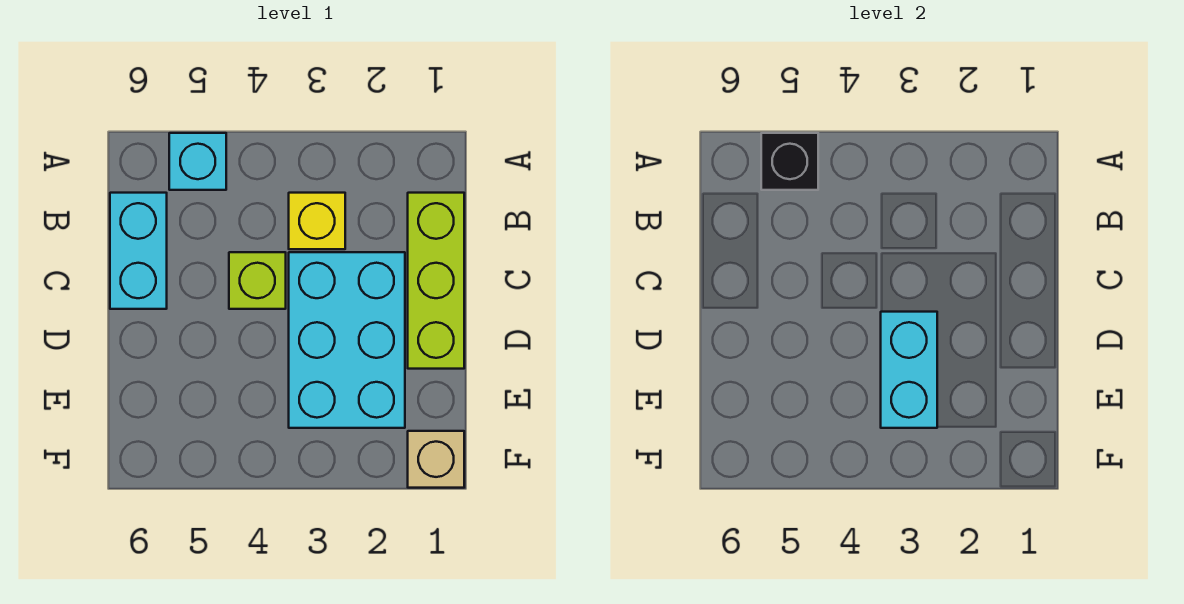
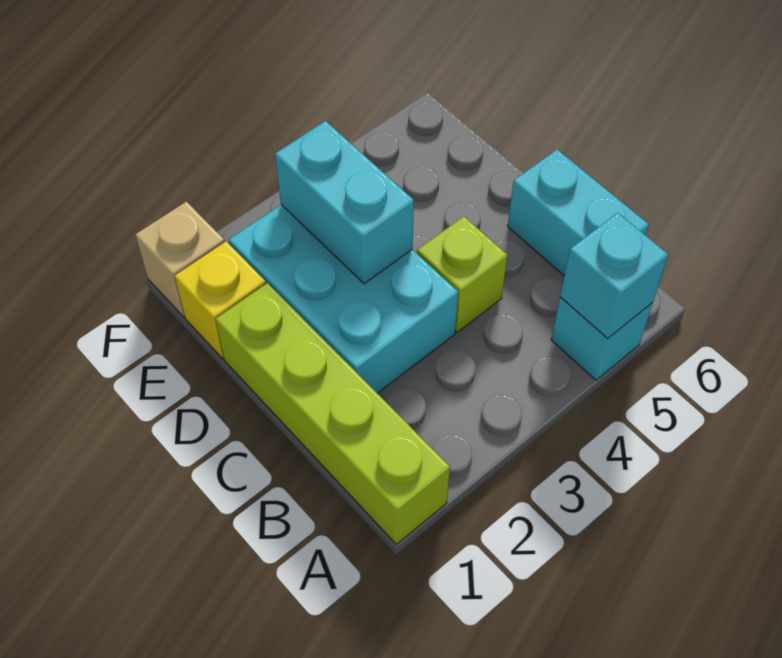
black 1x1 brick [761,133,818,190] -> cyan 1x1 brick [560,213,668,339]
lime 1x3 brick [408,193,464,369] -> lime 1x4 brick [216,283,450,544]
yellow 1x1 brick [289,193,345,249] -> yellow 1x1 brick moved to [175,242,266,359]

